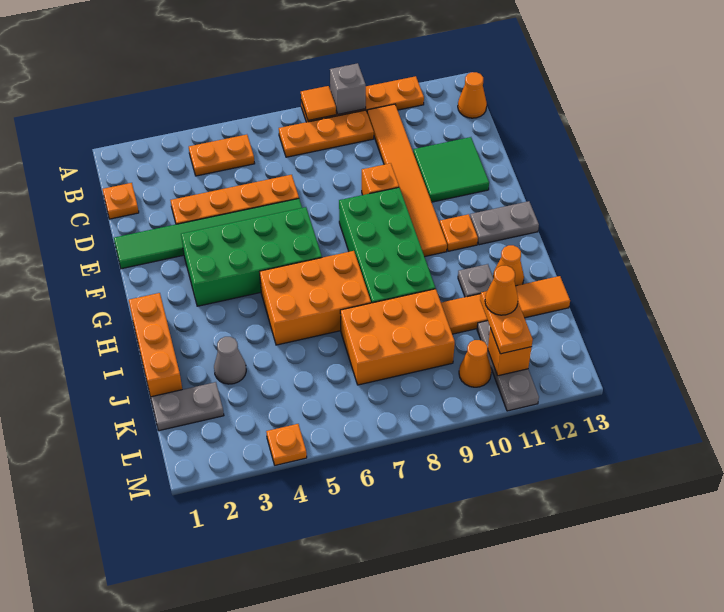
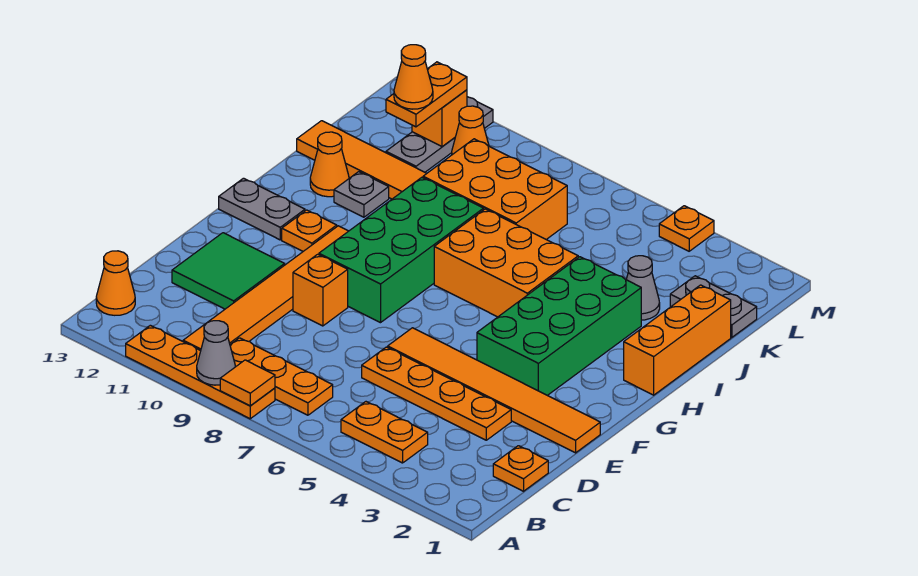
grey 1x1 brick [330,63,366,114] -> grey 1x1 cone [197,321,235,385]
green 1x6 tile [114,199,302,269] -> orange 1x6 tile [388,328,600,453]
green 2x4 brick [181,207,322,306] -> green 2x4 brick turned to [477,257,641,395]

